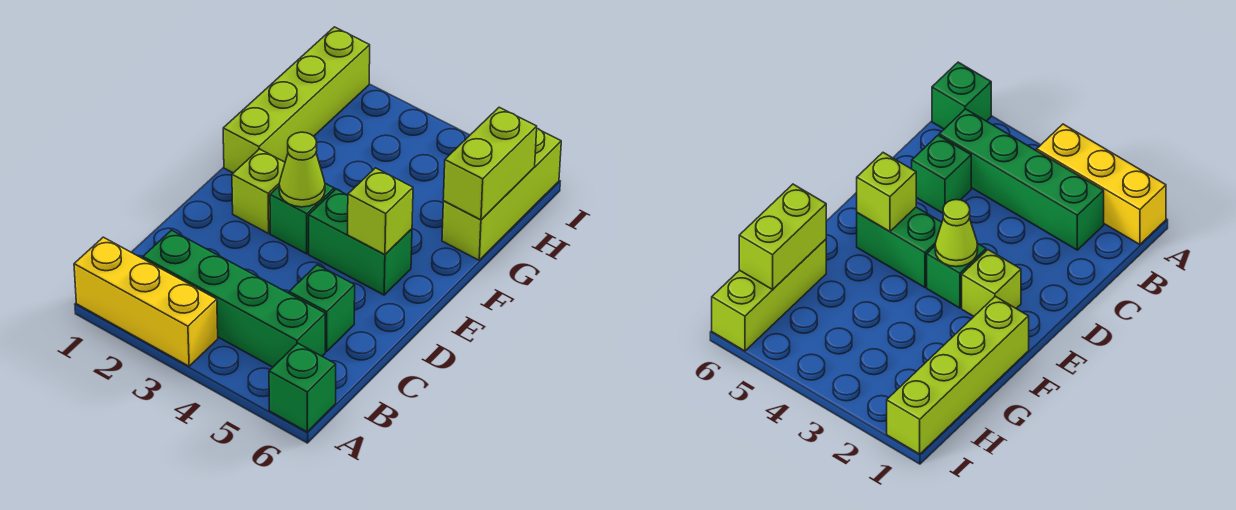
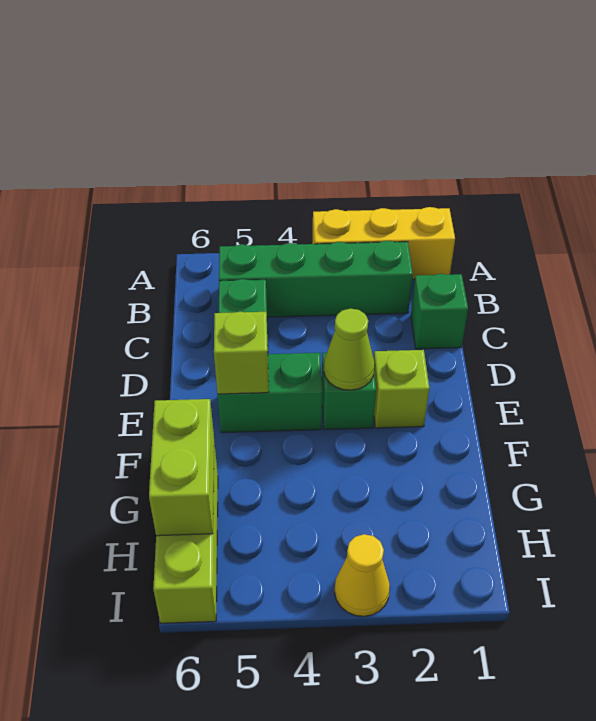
green 1x1 brick [269,343,336,432] -> green 1x1 brick moved to [411,274,468,349]
lime 1x4 brick [223,27,370,173] -> none
none -> yellow 1x1 cone [335,534,390,616]

